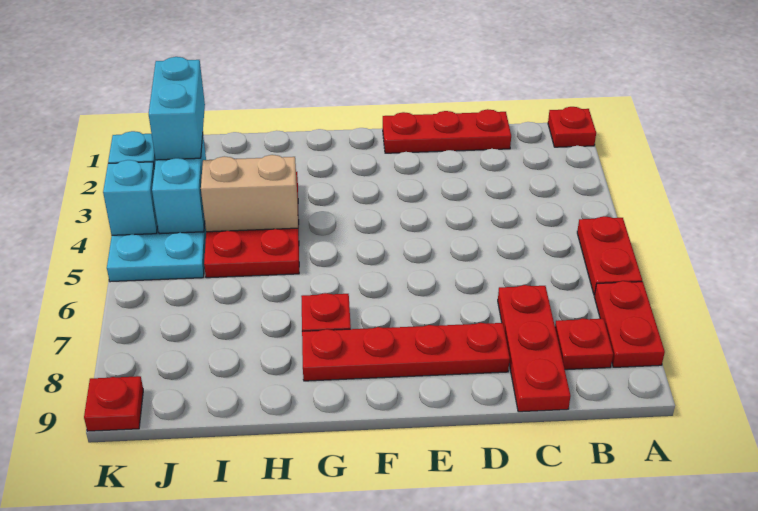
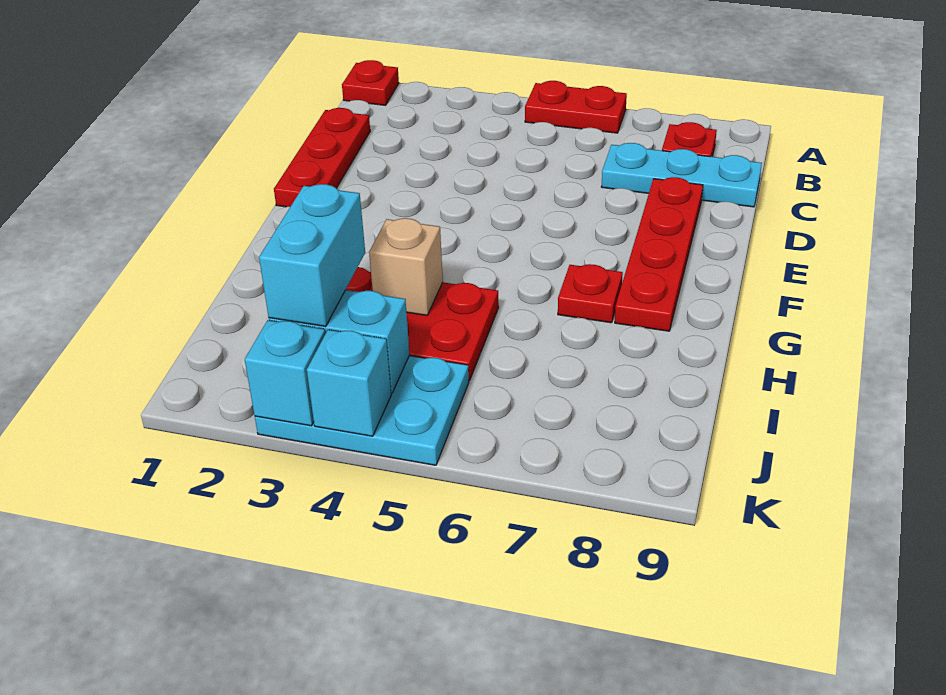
red 1x2 plate [594,281,665,367] -> none
red 1x3 plate [498,285,571,412] -> cyan 1x3 plate [601,143,762,207]
tan 1x2 brick [201,155,298,232] -> tan 1x1 brick [369,218,443,315]
cyan 1x2 brick [149,57,205,160] -> cyan 1x2 brick turned to [259,184,365,327]
red 1x1 plate [84,376,143,431] -> none

